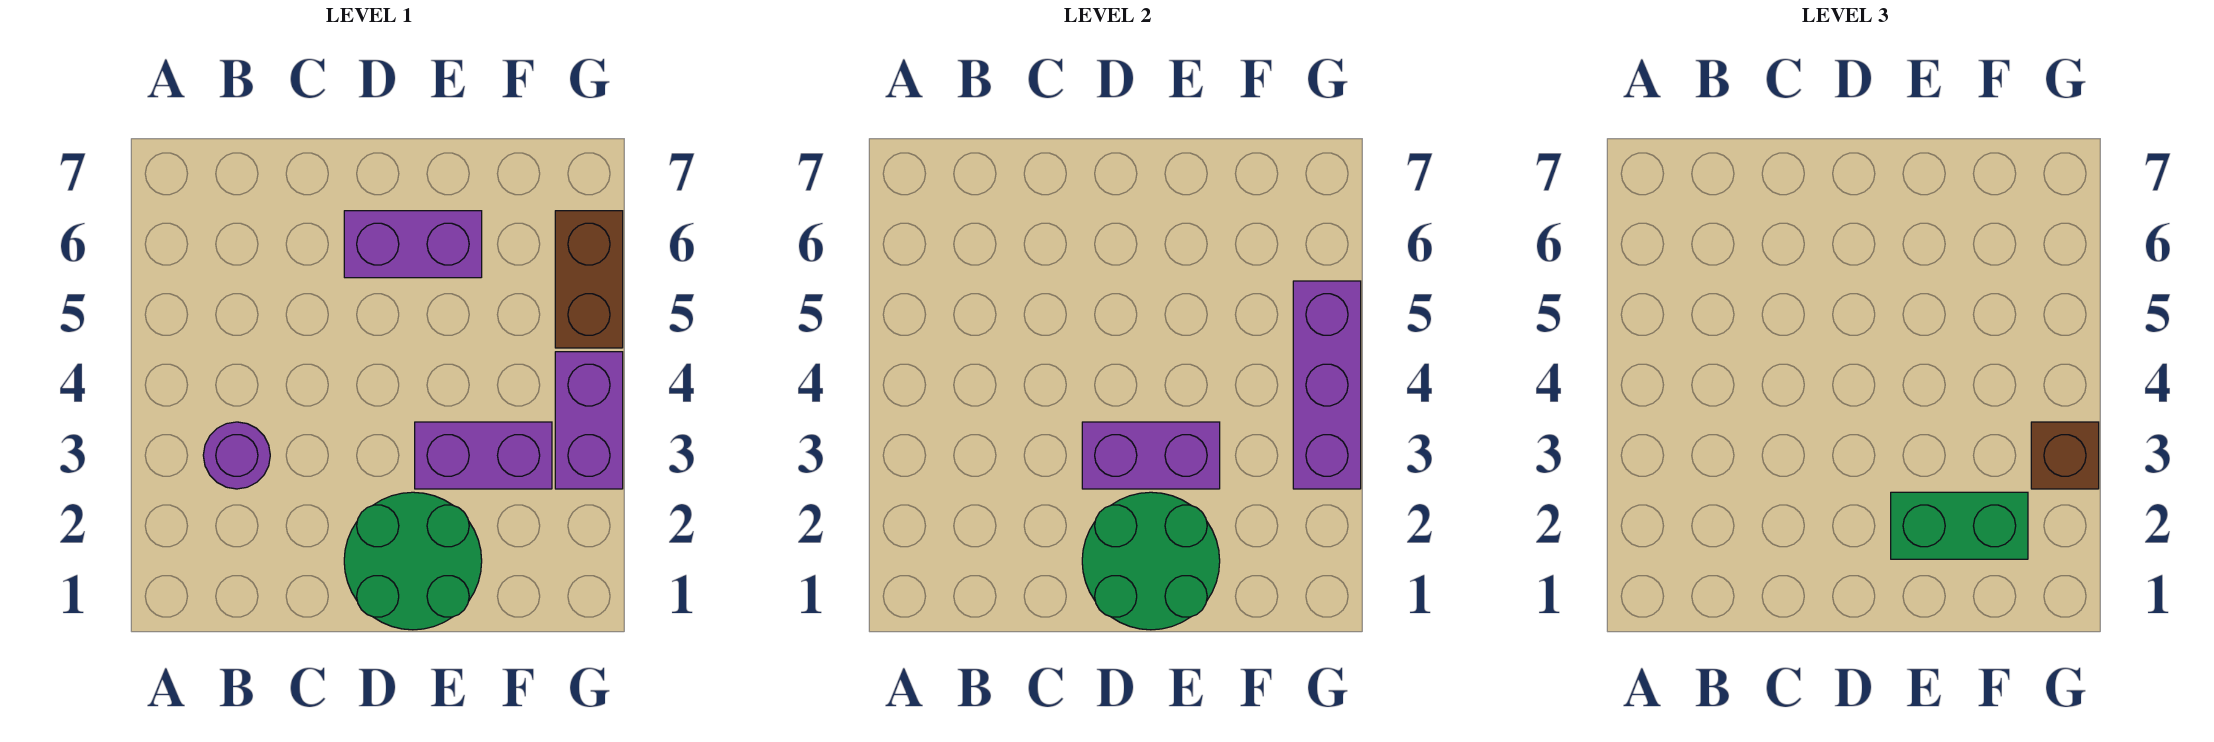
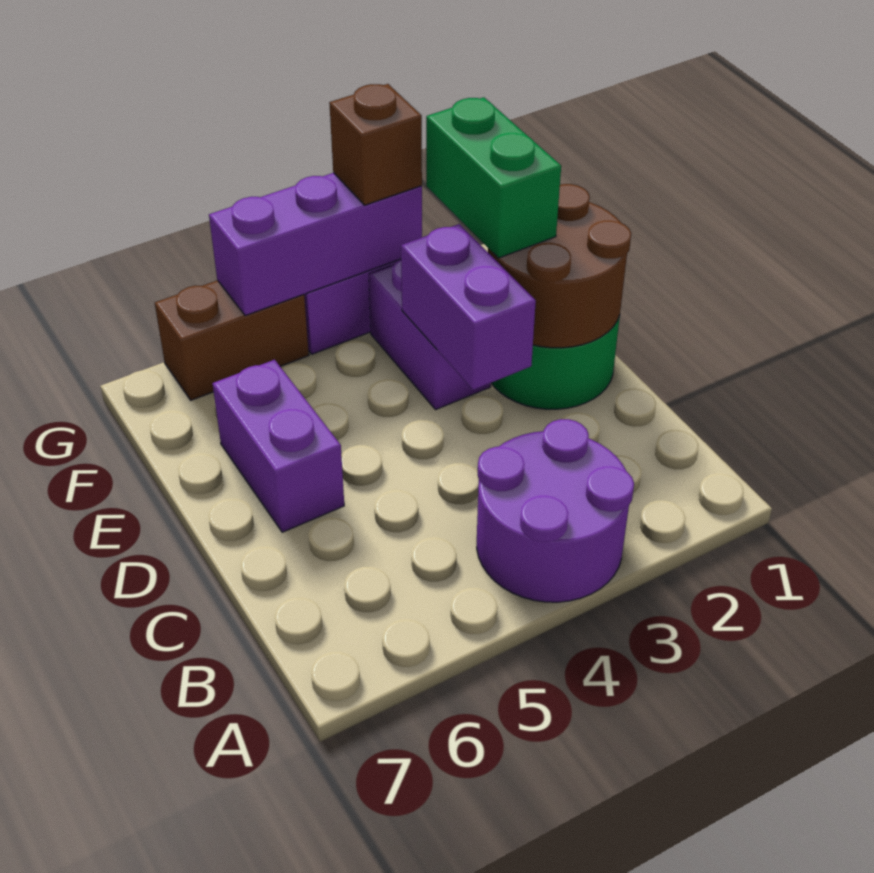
purple 1x1 round brick [203,422,270,489] -> purple 2x2 round brick [477,419,634,602]
green 2x2 round brick [1082,492,1220,630] -> brown 2x2 round brick [488,184,631,348]

